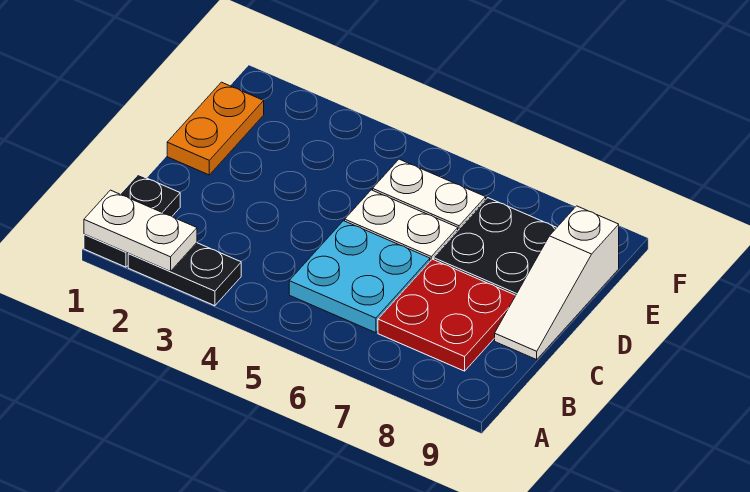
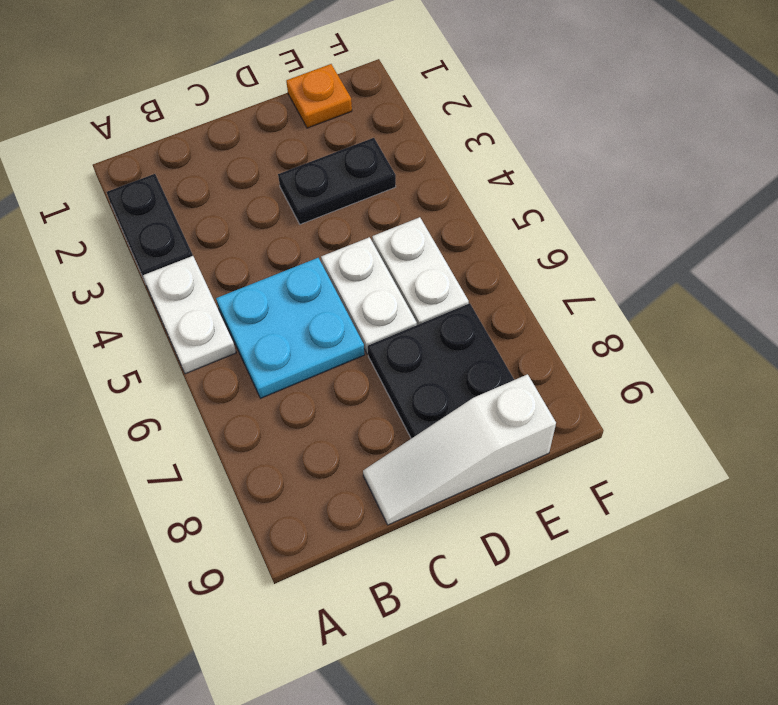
black 1x2 plate [84,175,180,267] -> black 1x2 plate moved to [278,138,396,224]
white 1x2 plate [84,190,197,271] -> white 1x2 plate moved to [143,256,236,374]
red 2x2 plate [378,259,516,371] -> none
orange 1x2 plate [167,82,264,175] -> orange 1x1 plate [286,64,352,128]

